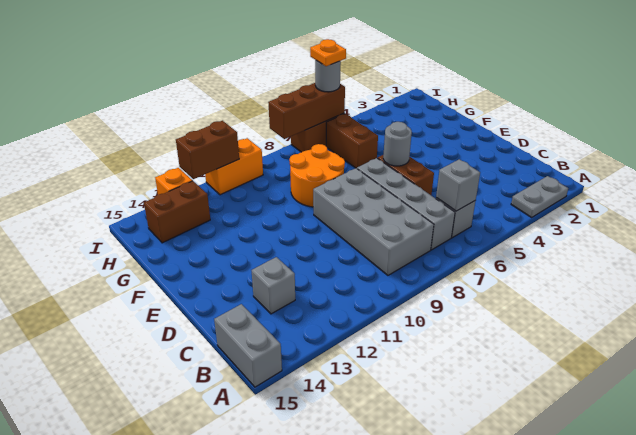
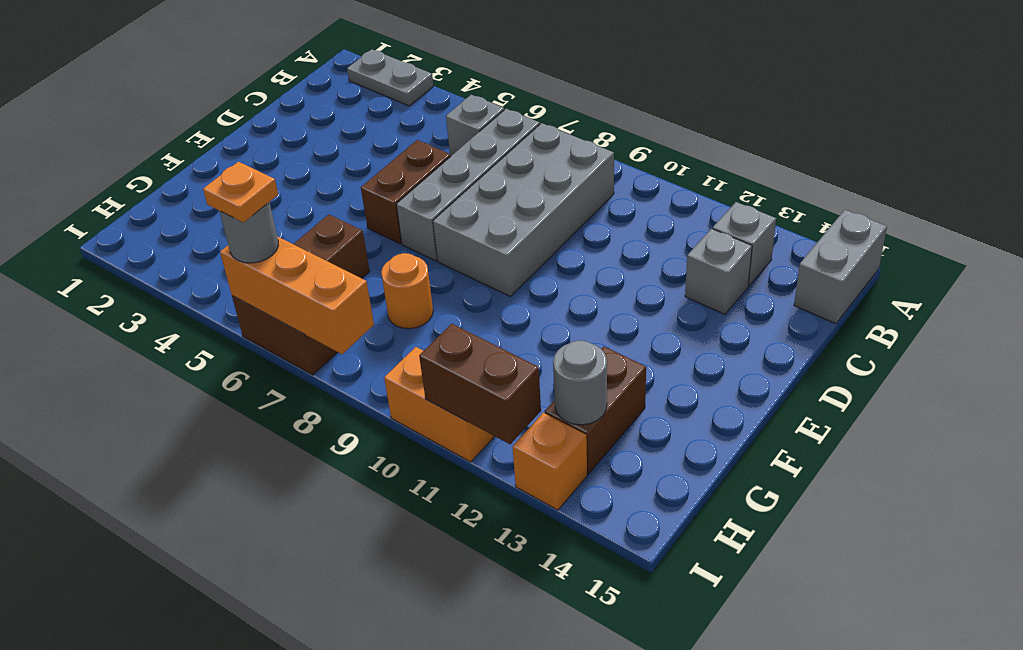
grey 1x1 brick [436,159,480,211] -> grey 1x1 brick moved to [713,202,776,286]
grey 1x1 round brick [383,122,412,166] -> grey 1x1 round brick moved to [553,341,607,425]
orange 2x2 round brick [289,144,345,207] -> orange 1x1 round brick [381,253,433,329]
brown 1x2 brick [144,181,210,243] -> brown 1x2 brick turned to [545,347,646,474]
brown 1x3 brick [268,83,345,139] -> orange 1x3 brick [220,236,374,354]

